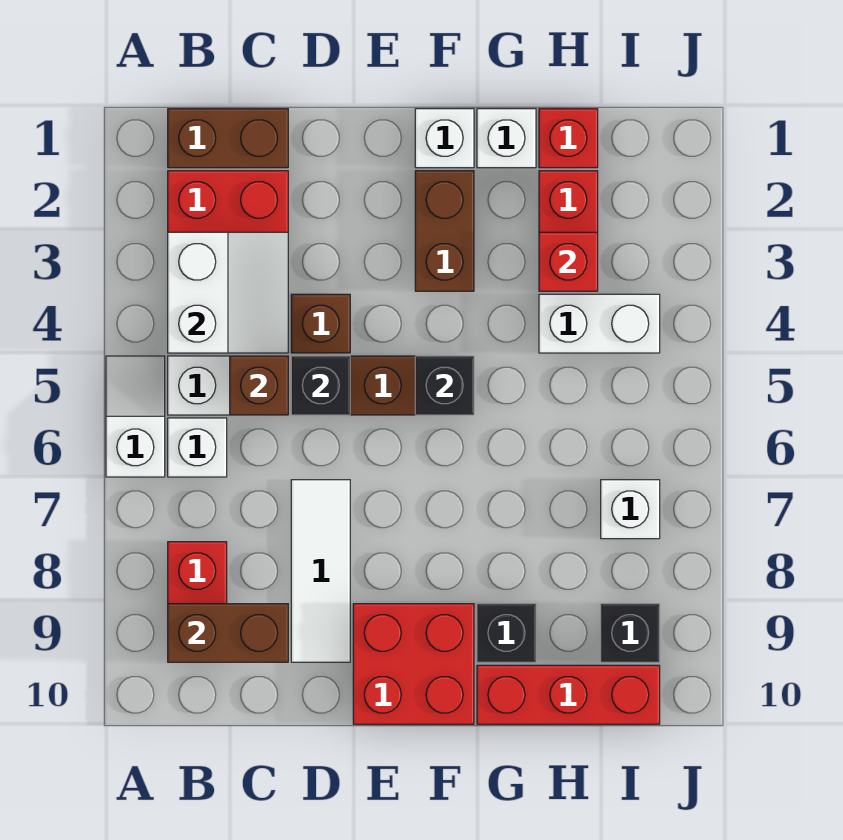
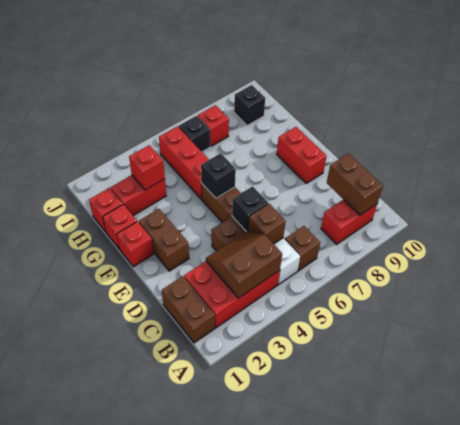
white 1x2 slope [106,356,165,477] -> none
white 2x2 slope [168,232,288,353] -> brown 2x2 slope [206,231,282,298]
white 1x1 brick [168,418,227,477] -> brown 1x1 brick [285,226,320,271]
white 1x3 tile [291,480,350,662] -> none
red 2x2 brick [353,604,474,724] -> red 1x2 brick [277,127,327,183]
white 1x1 brick [415,109,474,168] -> red 1x1 brick [117,222,154,267]
brown 1x2 brick [415,171,474,291] -> brown 1x2 brick turned to [139,209,189,271]
white 1x1 brick [477,109,536,168] -> red 1x1 brick [103,204,137,249]
black 1x1 brick [477,604,536,662] -> black 1x1 brick moved to [178,116,210,152]
red 1x3 brick [477,665,660,724] -> red 1x3 brick moved to [159,126,209,199]
white 1x2 brick [539,294,660,353] -> none
white 1x1 brick [601,480,660,539] -> red 1x1 brick [198,105,229,146]

